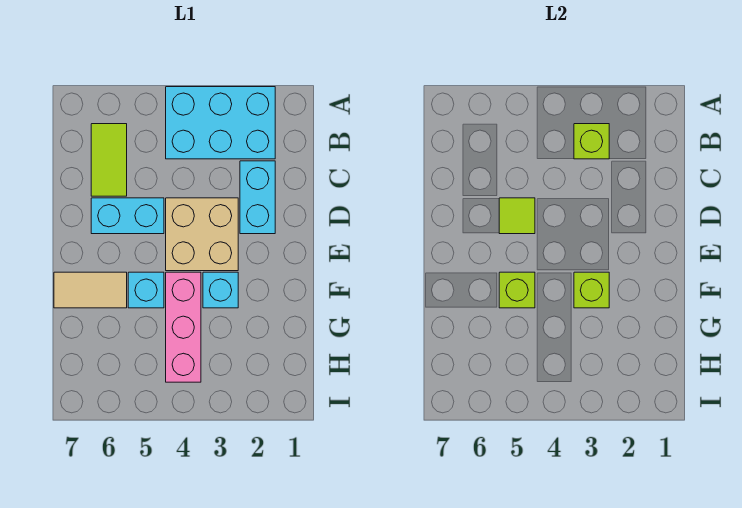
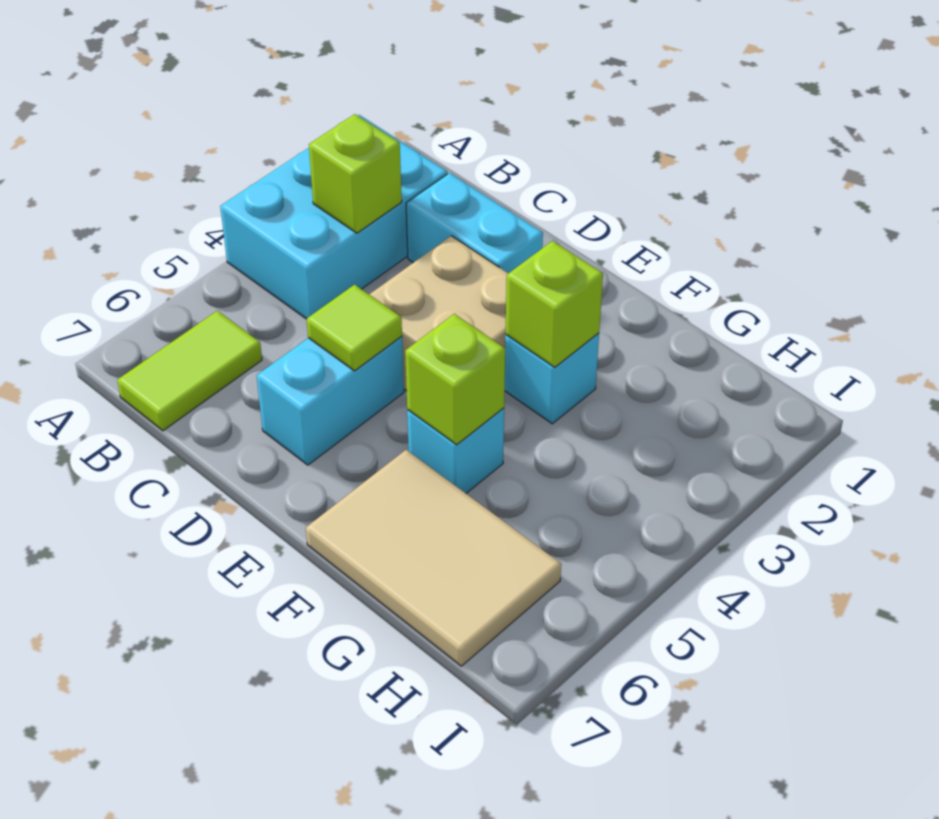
lime 1x2 tile [91,124,127,196] -> lime 1x2 tile turned to [117,311,262,431]
pink 1x3 brick [166,272,201,382] -> none
tan 1x2 tile [54,272,127,308] -> tan 2x3 tile [306,450,561,666]

